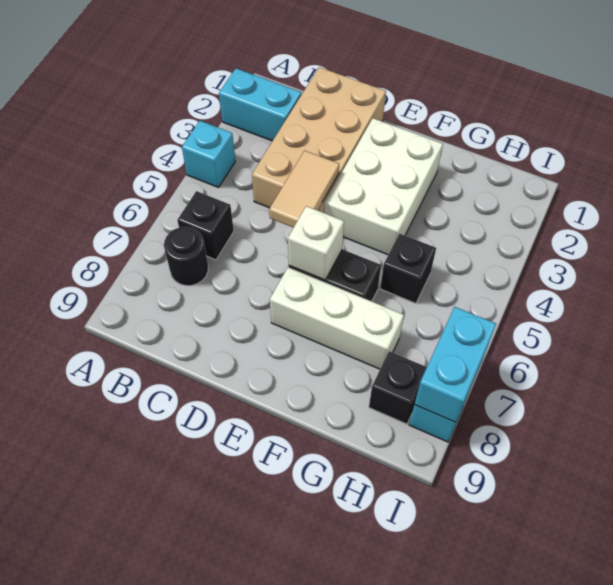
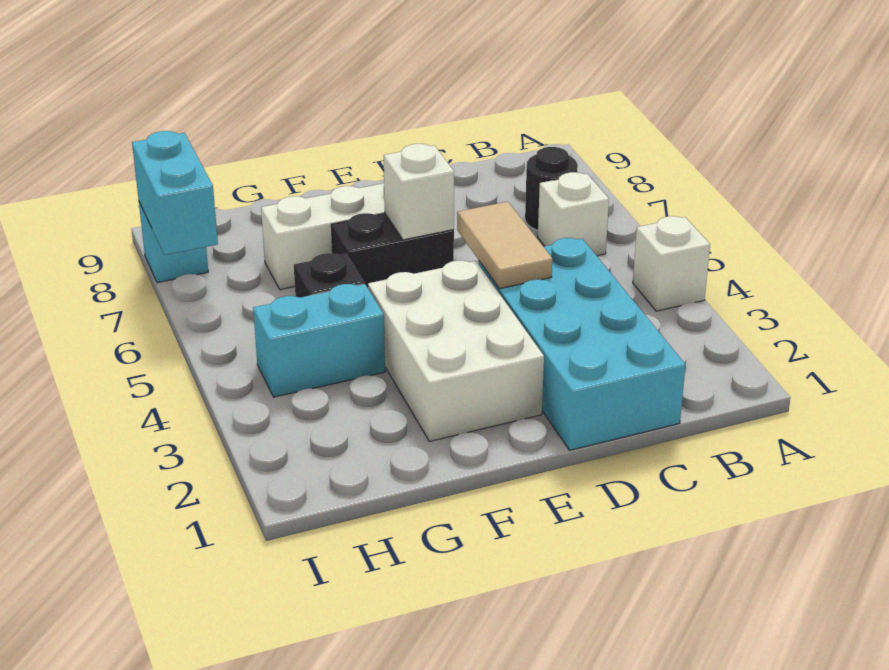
cyan 1x2 brick [219,68,301,141] -> cyan 1x2 brick moved to [253,284,385,397]
cyan 1x1 brick [182,121,235,188] -> white 1x1 brick [633,216,710,311]
black 1x1 brick [177,191,234,260] -> white 1x1 brick [538,172,609,256]
tan 2x4 brick [252,67,386,213] -> cyan 2x4 brick [478,238,686,450]
black 1x1 brick [369,351,427,424] -> none

